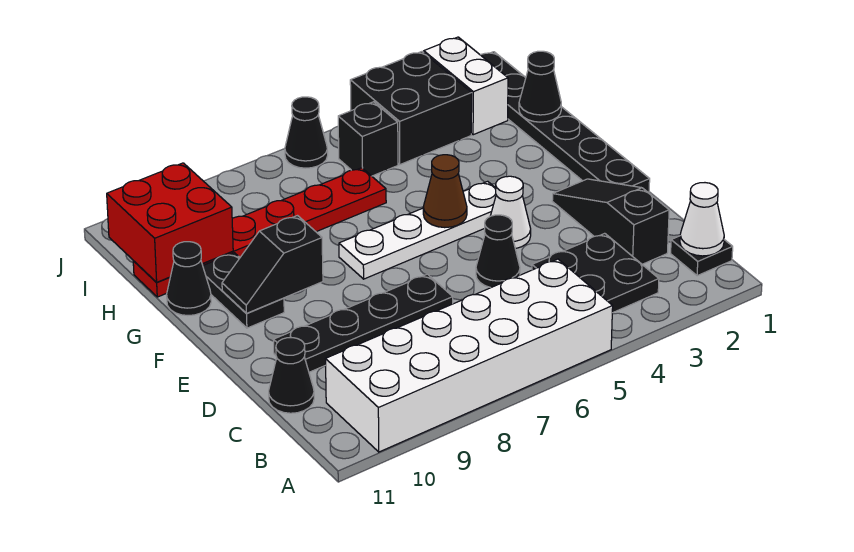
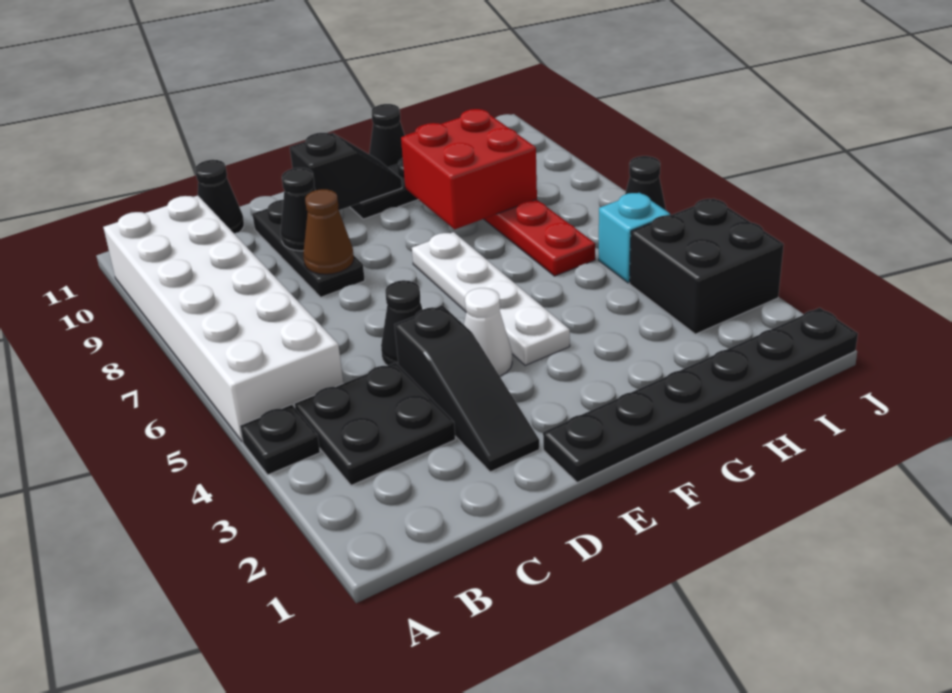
black 1x1 plate [671,236,733,276] -> black 1x1 plate moved to [240,405,320,475]
white 1x1 cone [680,183,724,256] -> none
black 1x3 slope [552,179,669,264] -> black 1x3 slope turned to [394,305,539,472]
black 1x4 plate [274,274,453,372] -> black 1x3 plate [252,200,365,297]
brown 1x1 cone [423,155,467,228] -> brown 1x1 cone moved to [303,189,354,274]
black 1x2 slope [222,216,323,313] -> black 1x2 slope turned to [290,133,402,210]
black 1x1 cone [519,51,561,122] -> black 1x1 cone moved to [281,168,315,251]
red 2x2 brick [107,163,233,282] -> red 2x2 brick moved to [401,109,537,229]
white 1x2 brick [424,37,508,135] -> none
black 1x1 brick [338,102,398,176] -> cyan 1x1 brick [599,193,670,283]

